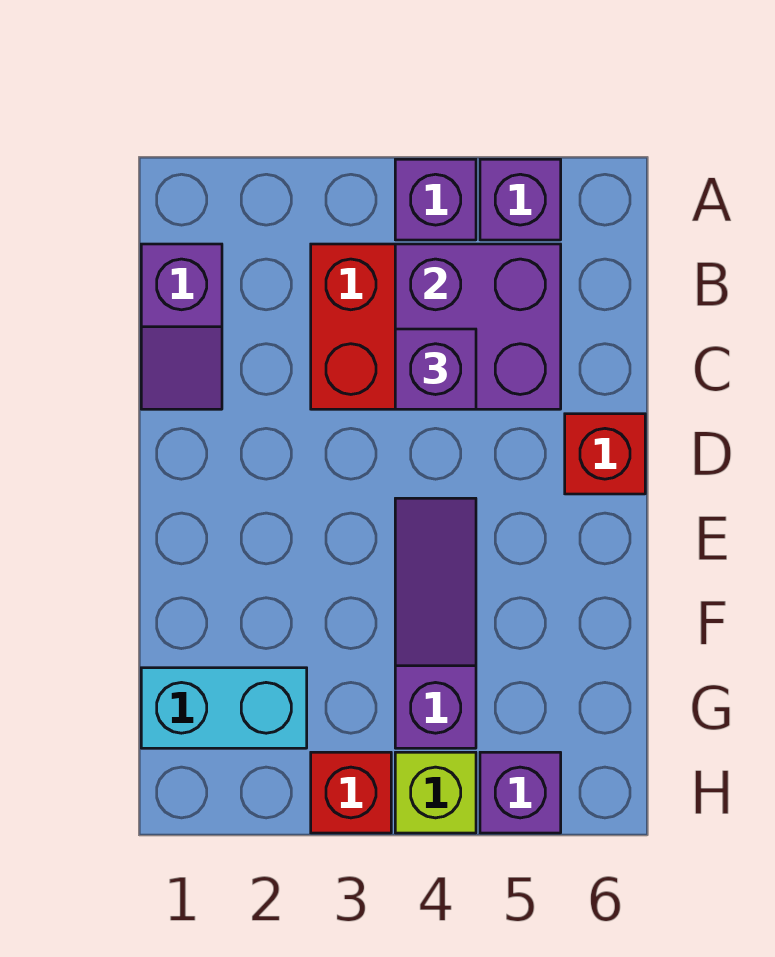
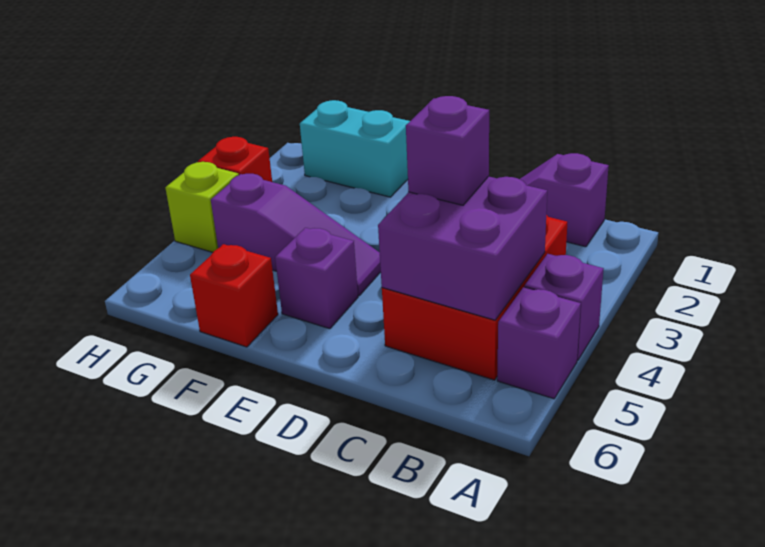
red 1x1 brick [565,414,645,494] -> red 1x1 brick moved to [190,244,278,347]
cyan 1x2 brick [141,668,307,748] -> cyan 1x2 brick turned to [300,100,410,197]
purple 1x1 brick [480,752,561,833] -> purple 1x1 brick moved to [275,228,358,329]

